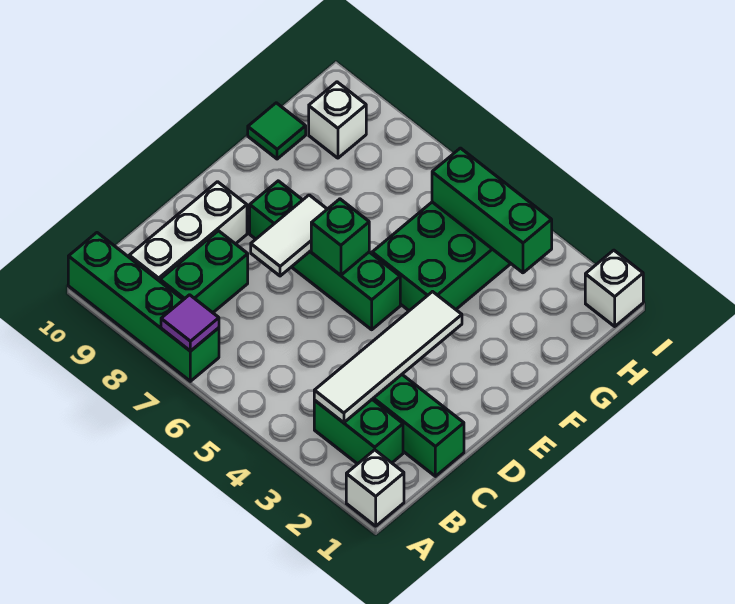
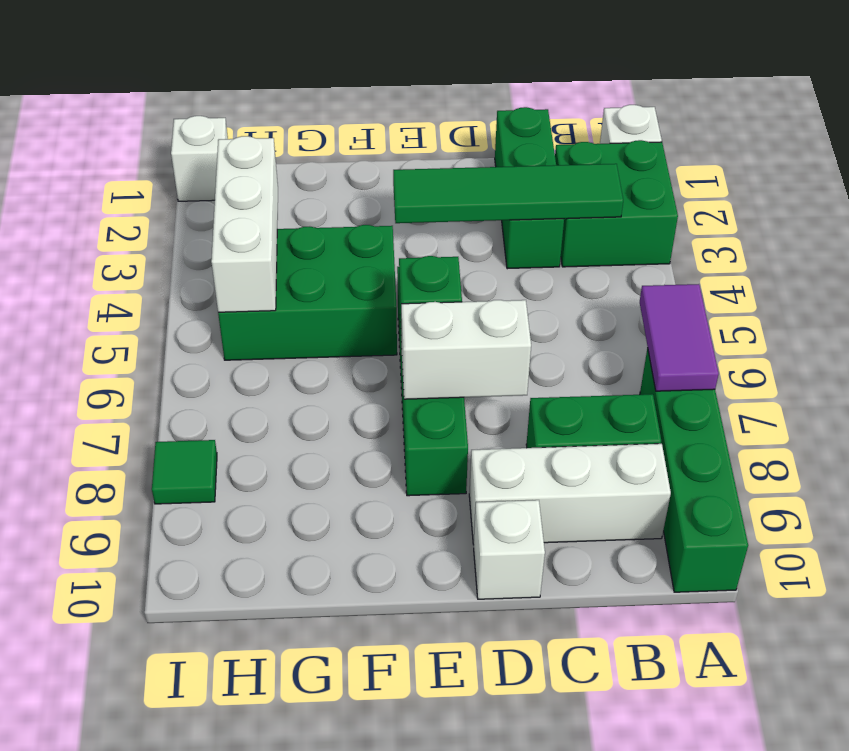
purple 1x1 tile [161,295,219,351] -> purple 1x2 tile [640,284,719,391]
green 1x2 brick [314,400,403,464] -> green 2x2 brick [555,140,678,267]
white 1x4 tile [314,292,462,423] -> green 1x4 tile [393,164,623,223]
white 1x2 tile [251,195,327,276] -> white 1x2 brick [401,300,531,399]
green 1x1 tile [248,103,306,159] -> green 1x1 tile moved to [152,440,217,504]
green 1x3 brick [432,148,552,273] -> white 1x3 brick [211,136,278,312]
white 1x1 brick [309,82,366,158] -> white 1x1 brick moved to [474,500,545,599]

